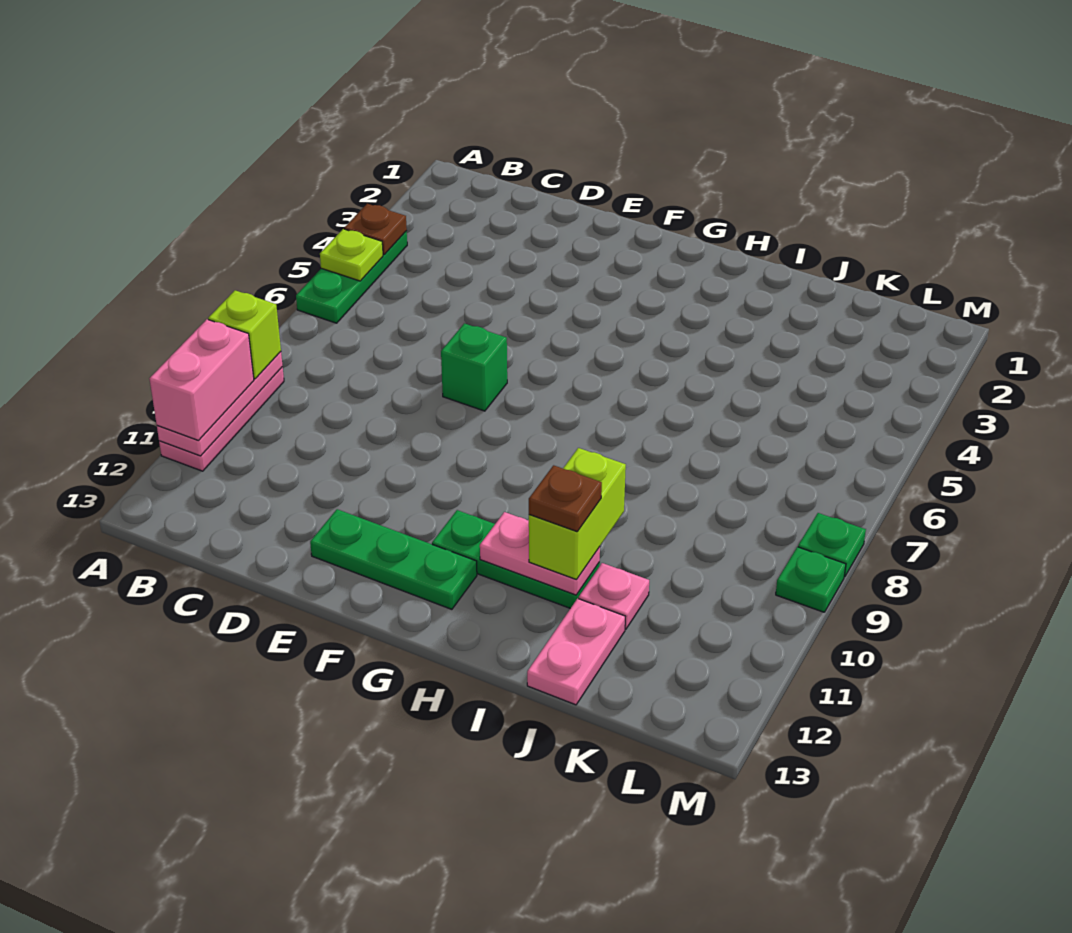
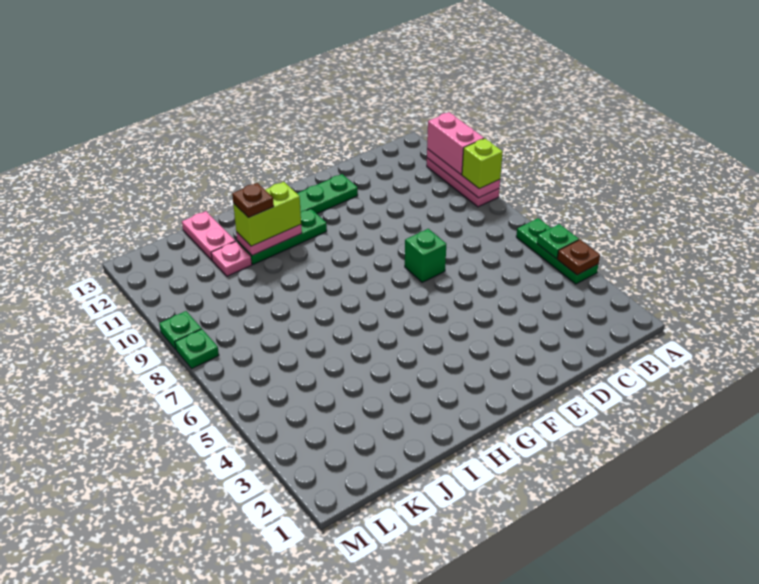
lime 1x1 plate [320,229,383,281] -> green 1x1 plate [537,224,579,258]
lime 1x2 brick [529,448,626,580] -> lime 1x2 brick turned to [233,182,301,246]

